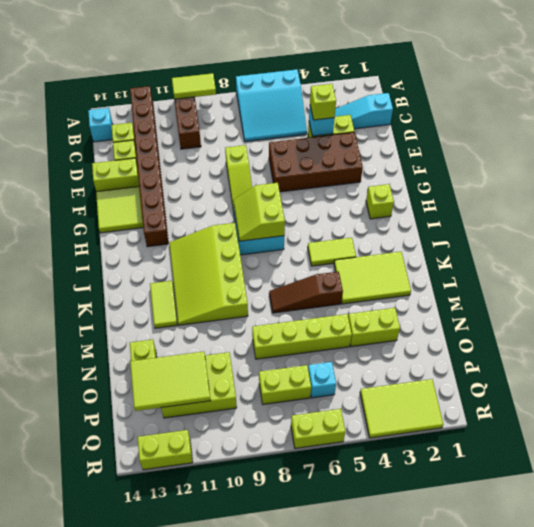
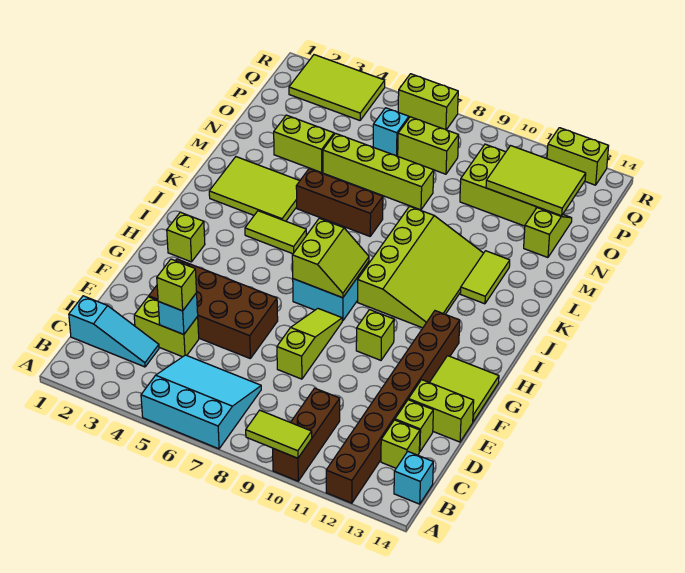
none -> lime 1x1 brick [356,310,394,360]
brown 1x3 slope [269,272,343,313] -> brown 1x3 brick [296,169,383,236]

